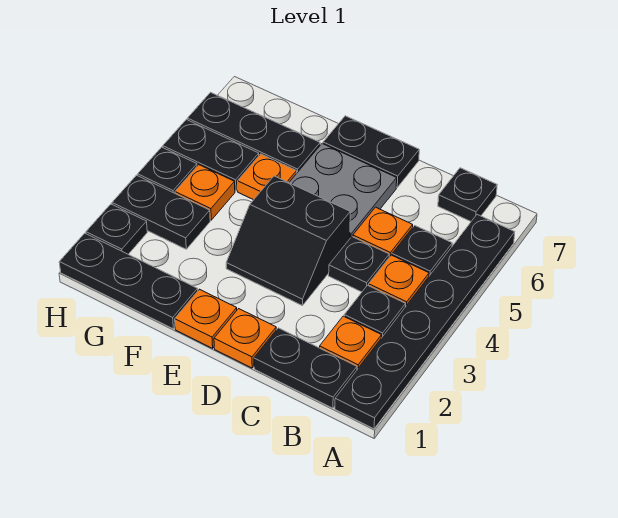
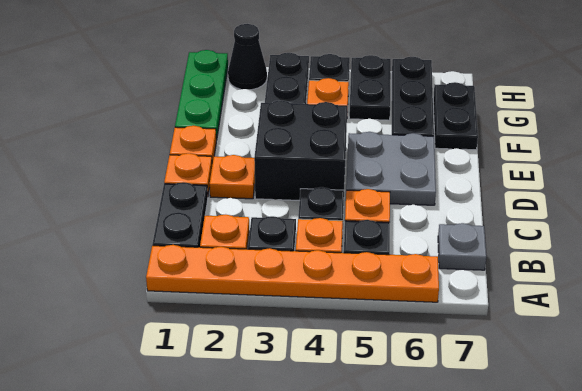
black 1x6 plate [335,215,515,429] -> orange 1x6 plate [146,245,439,302]
black 1x1 plate [438,168,497,221] -> grey 1x1 plate [438,223,486,270]
black 2x2 slope [226,176,350,306] -> black 2x2 brick [254,100,347,201]
black 1x2 plate [323,116,419,187] -> black 1x2 plate moved to [433,82,478,150]
black 1x3 plate [59,233,198,329] -> green 1x3 plate [175,50,228,140]
orange 1x1 plate [238,154,297,200] -> orange 1x1 plate moved to [210,155,255,199]
black 1x1 plate [86,204,147,254] -> black 1x1 cone [228,24,267,90]

